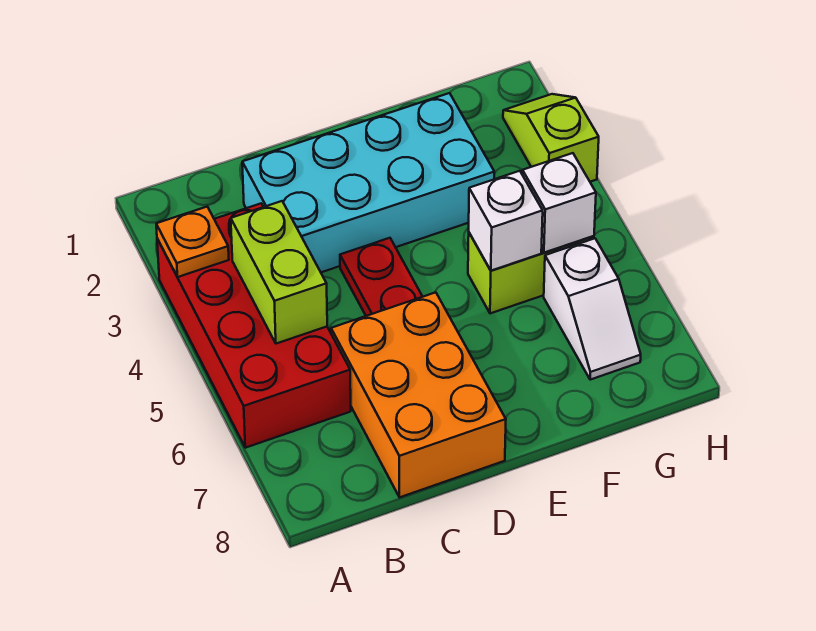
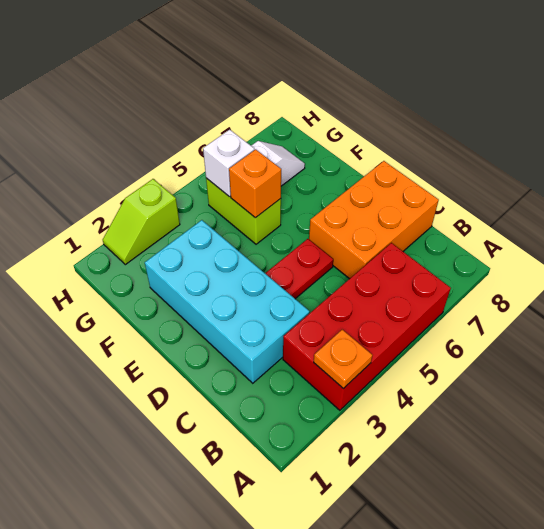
lime 1x2 brick [231,201,327,344] -> none
white 1x1 brick [469,171,543,271] -> orange 1x1 brick [229,149,281,218]

